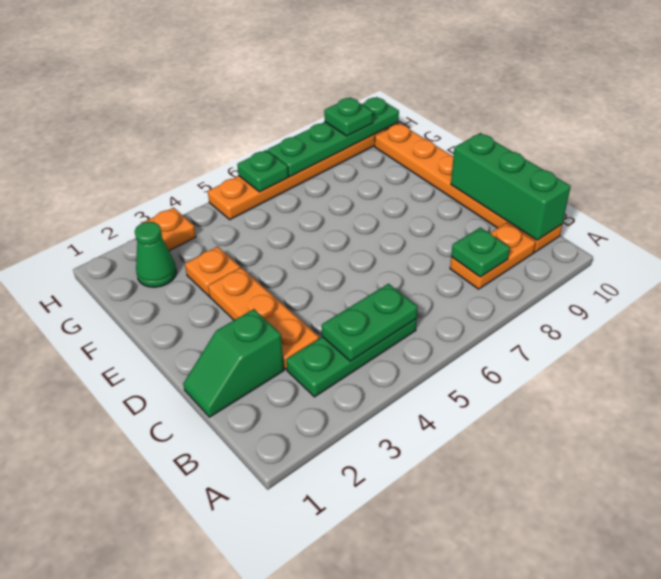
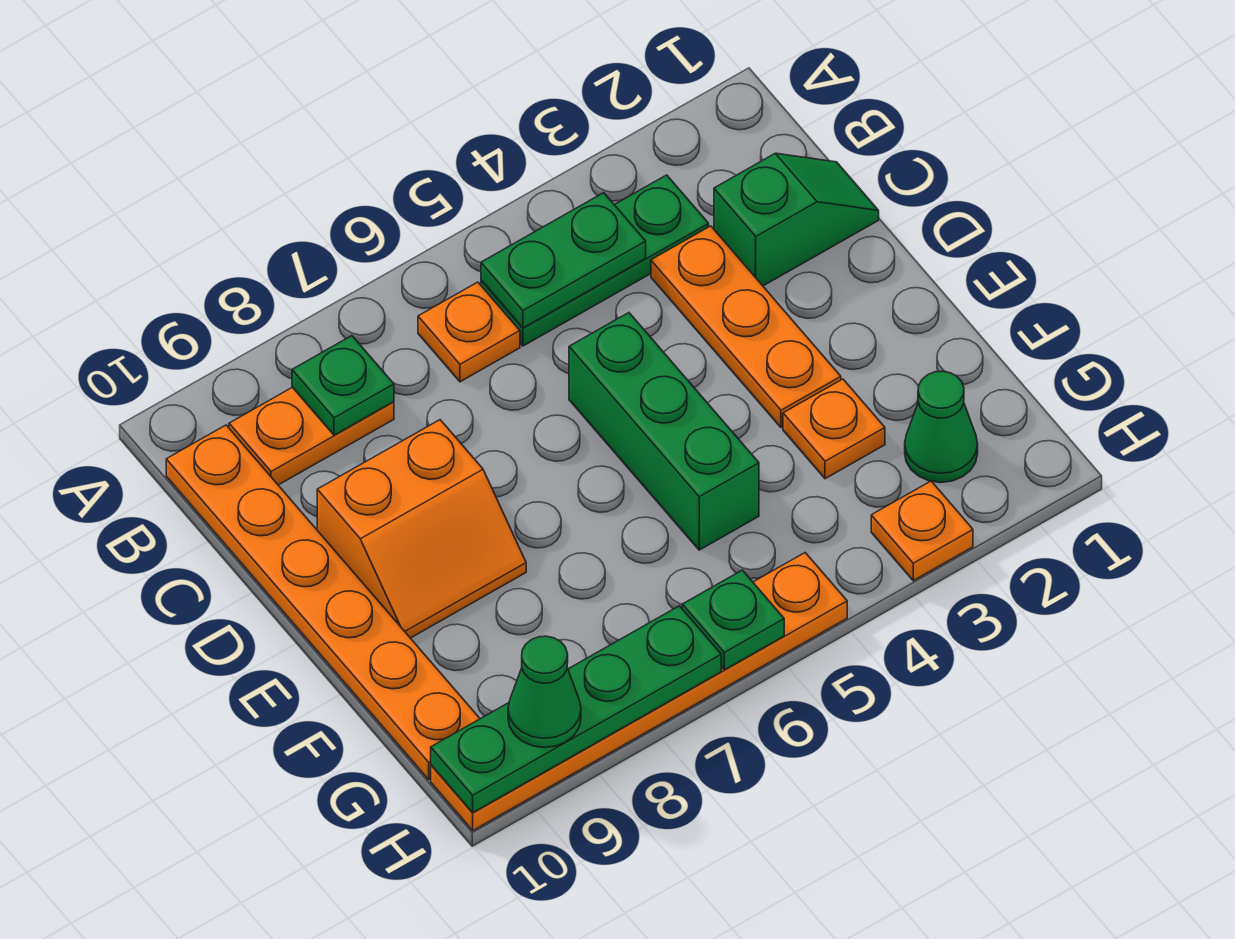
none -> orange 1x1 plate [418,282,520,382]
green 1x3 brick [451,133,571,240] -> green 1x3 brick moved to [569,313,759,550]
none -> orange 2x2 slope [317,420,526,638]
green 1x1 plate [324,97,373,136] -> green 1x1 cone [508,636,581,748]

